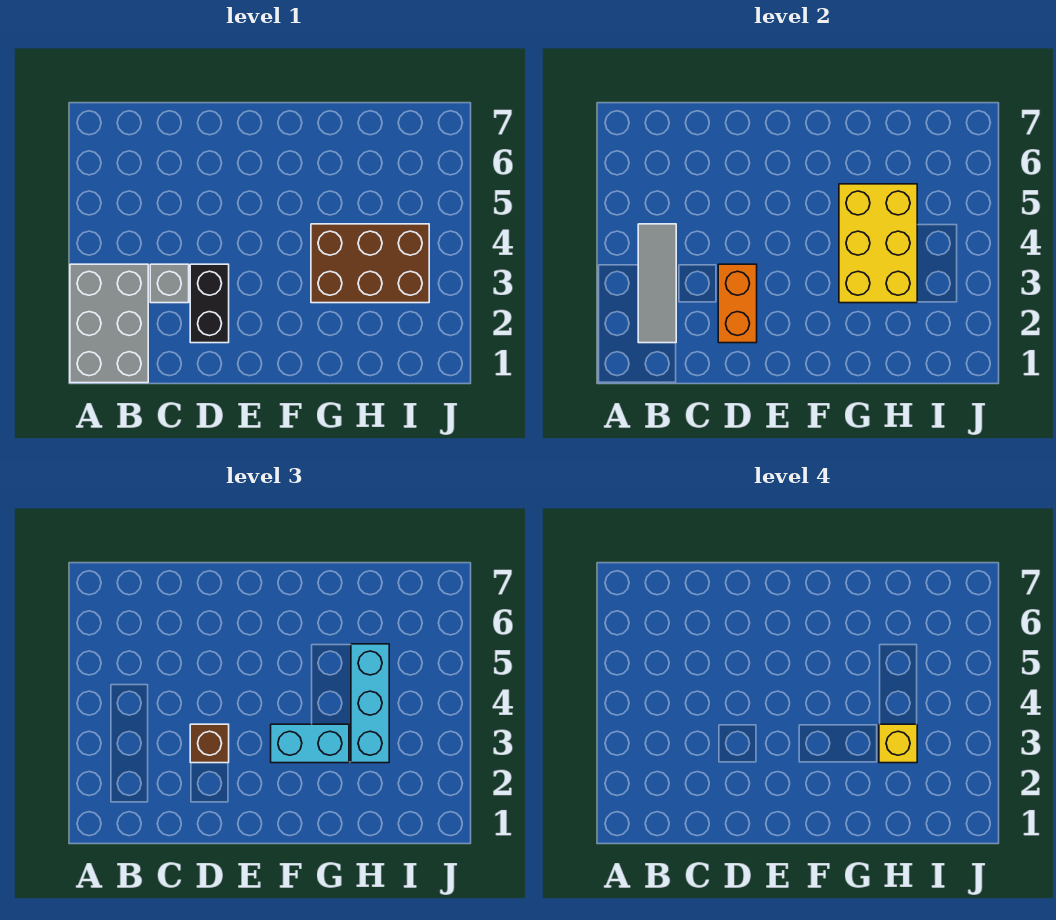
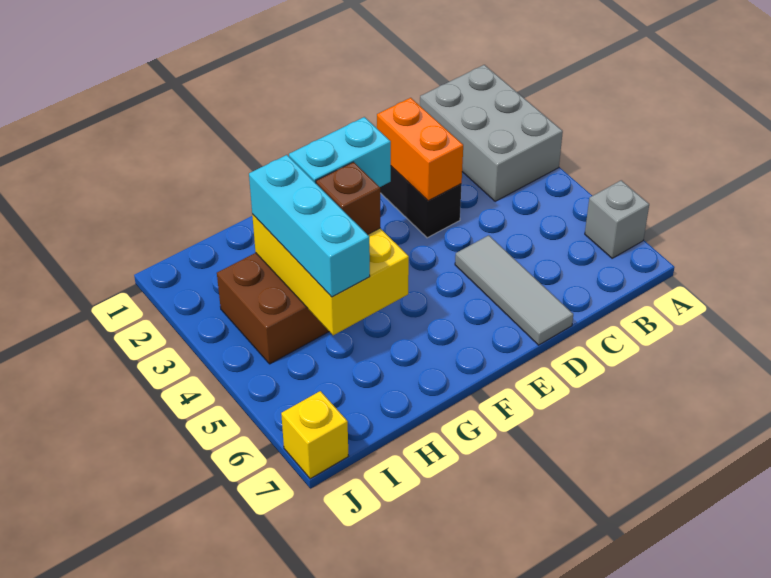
grey 1x3 tile [638,224,676,343] -> grey 1x3 tile moved to [455,235,573,345]
grey 1x1 brick [150,264,189,303] -> grey 1x1 brick moved to [585,180,649,258]
brown 1x1 brick [190,724,229,763] -> brown 1x1 brick moved to [316,162,380,235]
yellow 1x1 brick [879,724,917,763] -> yellow 1x1 brick moved to [281,391,348,479]

